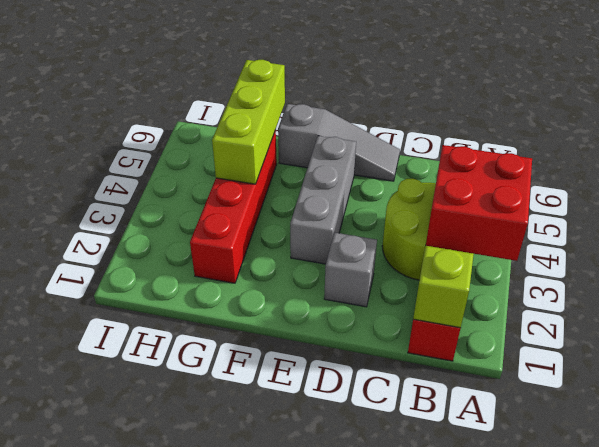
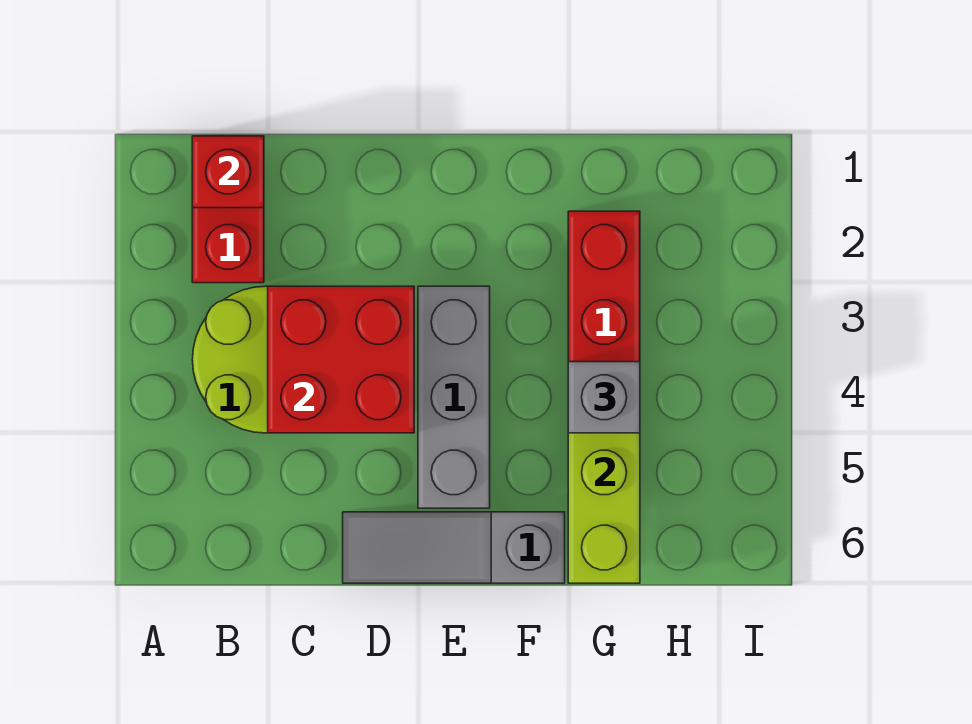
red 2x2 brick [426,145,532,261] -> red 2x2 brick moved to [268,286,414,433]
lime 1x1 brick [413,246,474,328] -> red 1x1 brick [192,136,264,208]
grey 1x1 brick [324,233,377,307] -> grey 1x1 brick moved to [568,362,640,433]

